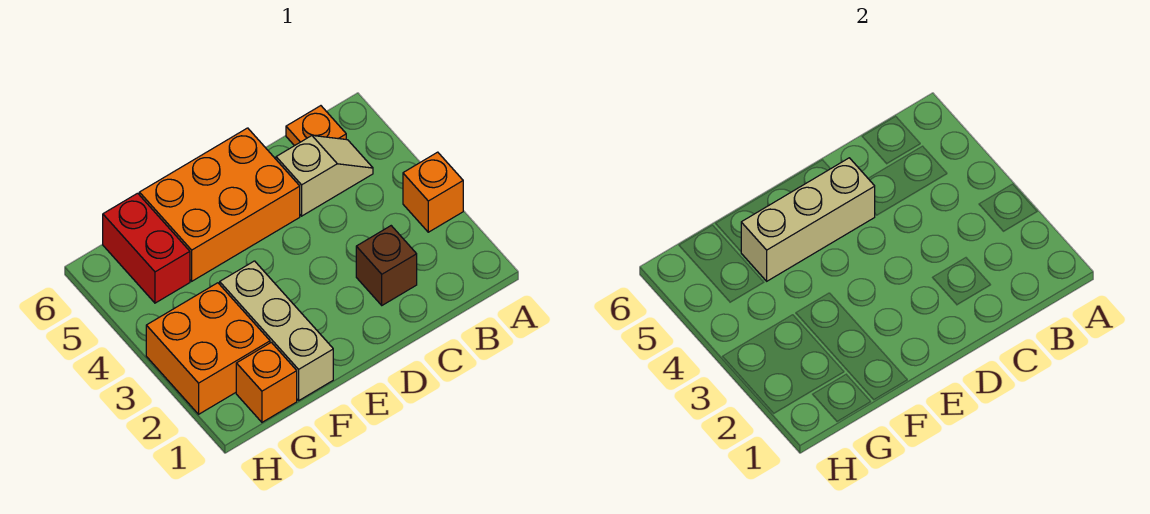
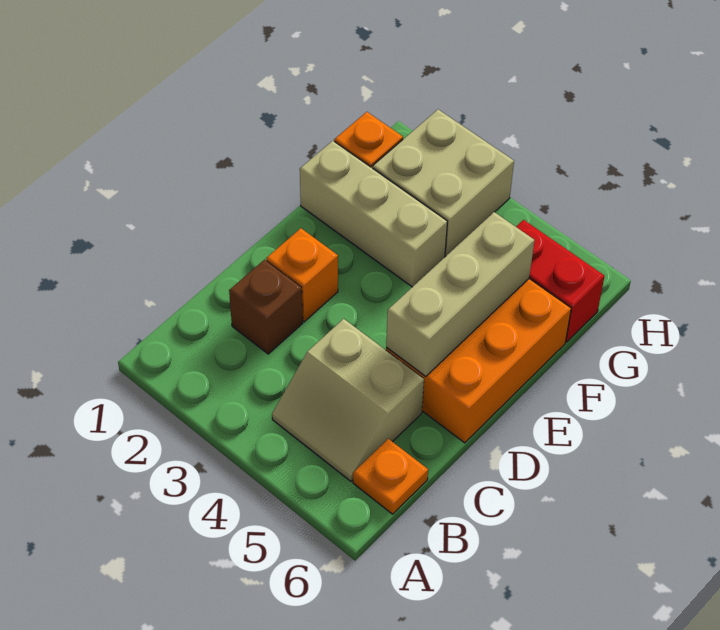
orange 1x1 brick [403,152,463,232] -> orange 1x1 brick moved to [266,228,338,322]
tan 1x2 slope [276,135,373,216] -> tan 2x2 slope [272,319,424,481]
orange 2x2 brick [146,283,270,414] -> tan 2x2 brick [373,109,514,256]

